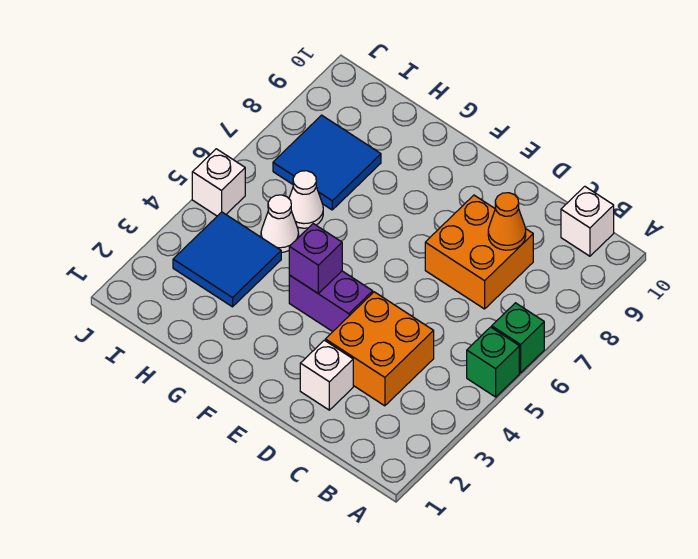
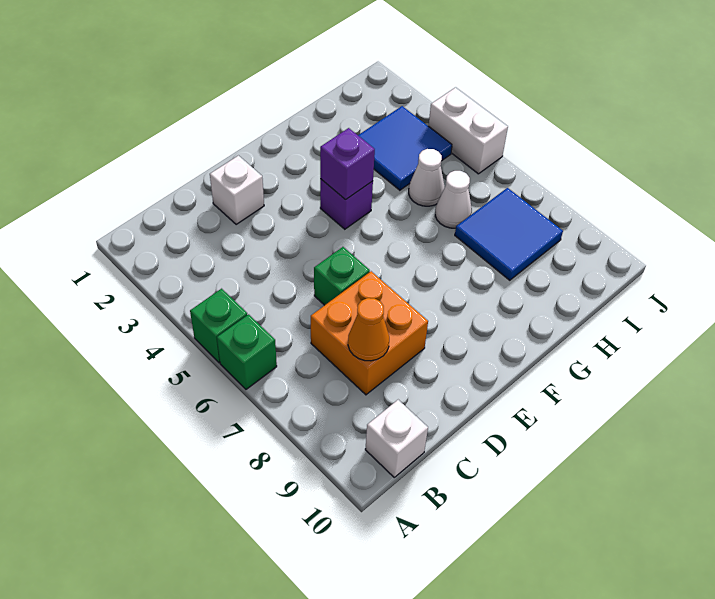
orange 2x2 brick [325,292,434,406] -> none
none -> green 1x1 brick [314,247,370,305]
purple 1x2 brick [289,271,373,332] -> purple 1x1 brick [320,179,373,229]
white 1x1 brick [192,149,245,216] -> white 1x2 brick [429,87,508,174]

